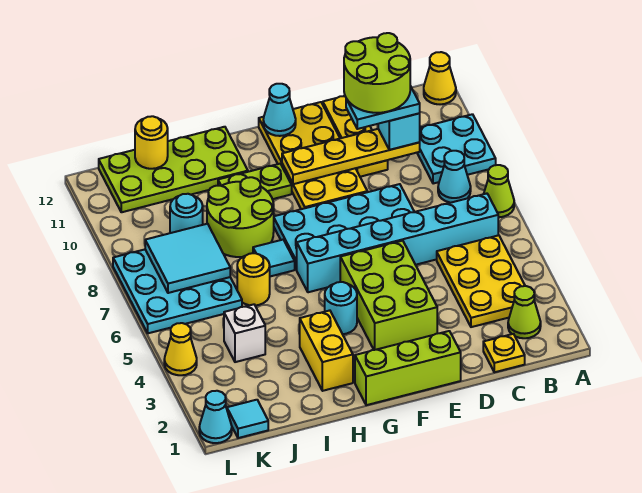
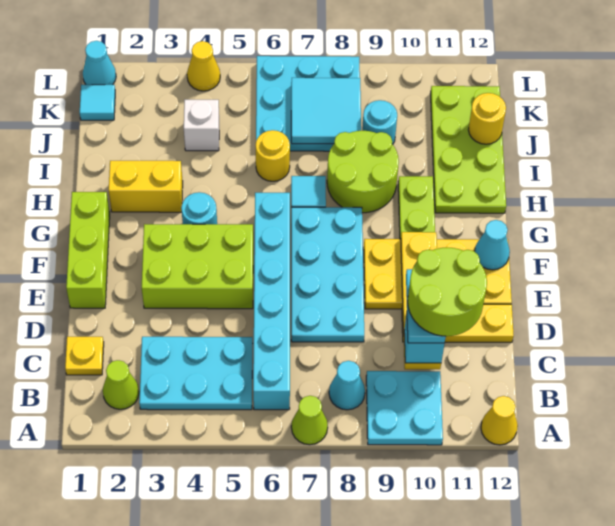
yellow 2x3 plate [437,235,525,327] -> cyan 2x3 plate [139,337,252,410]

